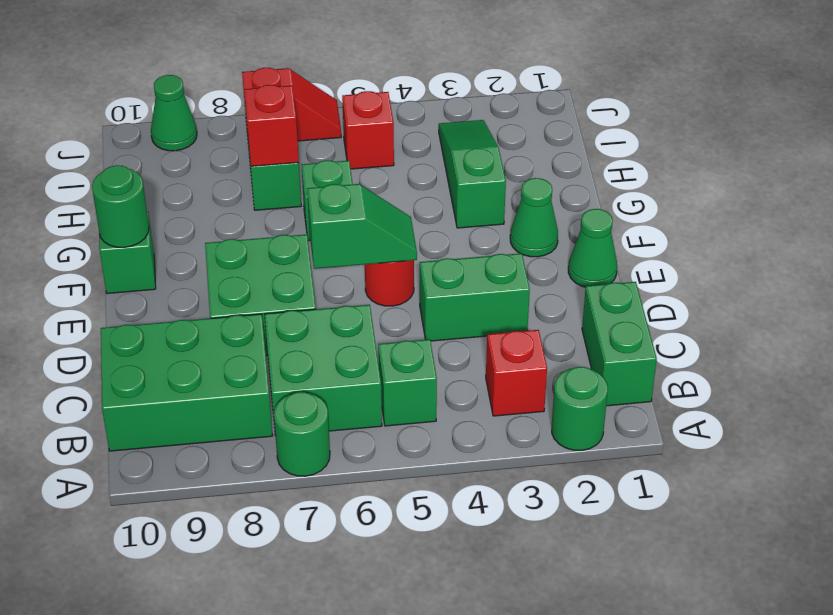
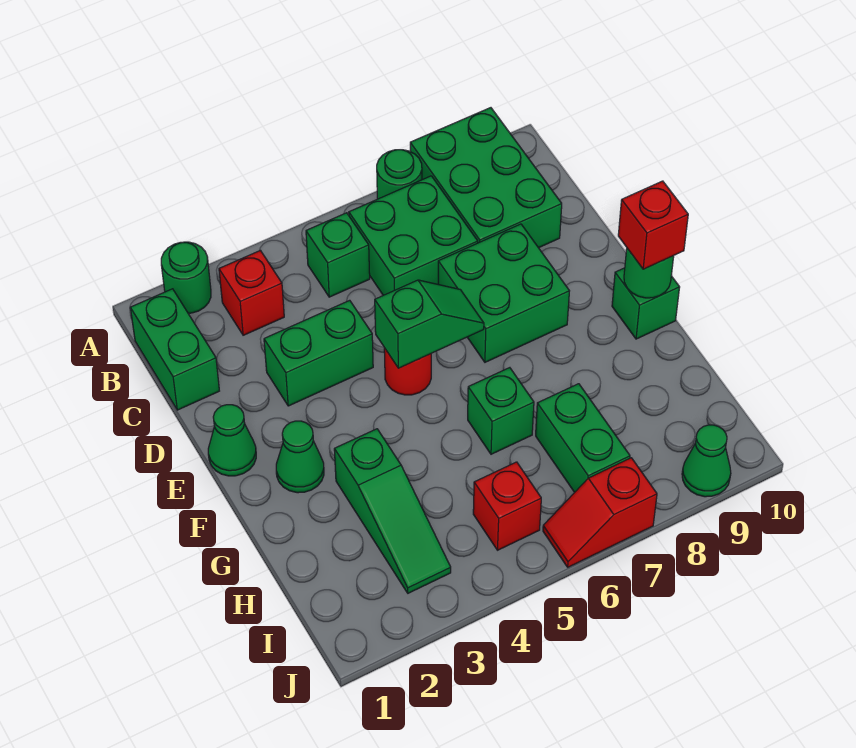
green 2x3 brick [101,314,273,451] -> green 2x3 brick turned to [410,108,562,248]
green 1x2 slope [307,184,417,269] -> green 1x2 slope turned to [375,280,484,368]
red 1x1 brick [244,85,299,166] -> red 1x1 brick moved to [618,181,688,269]

